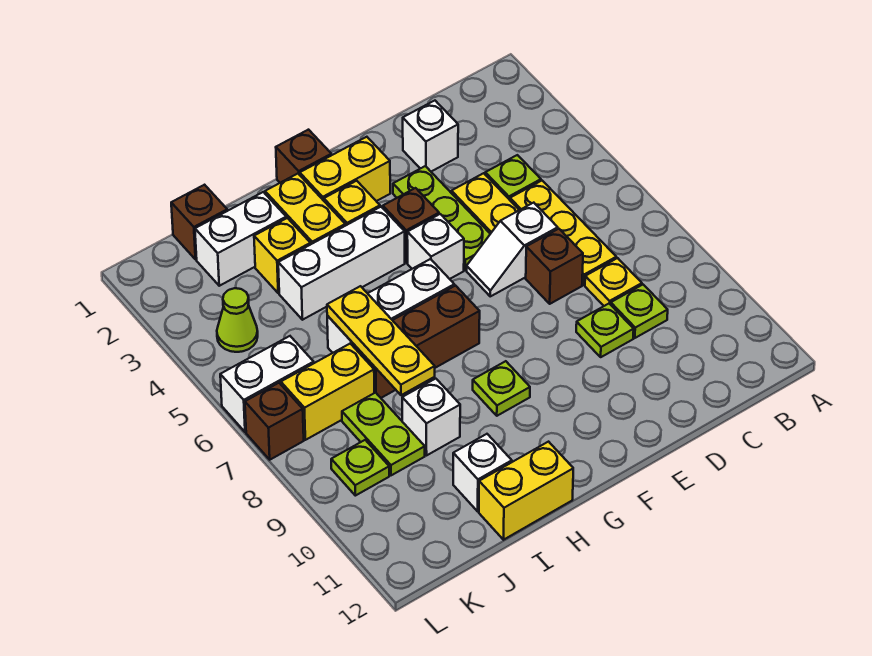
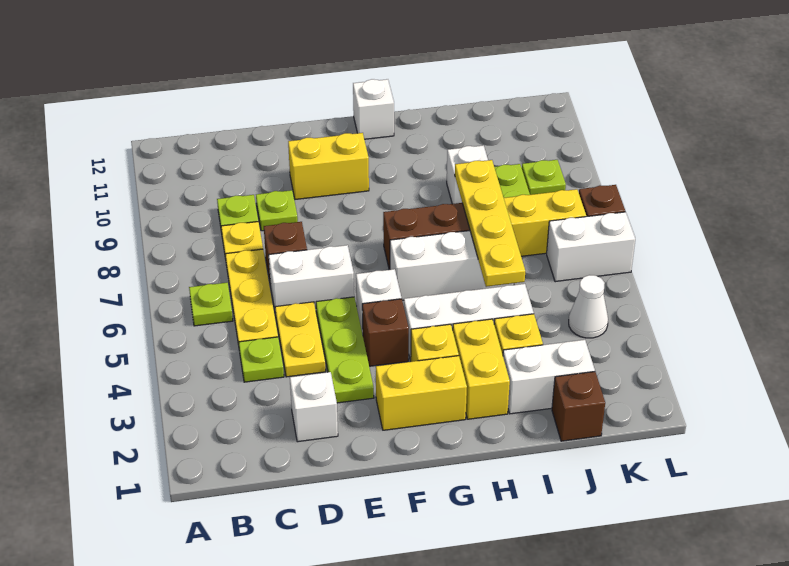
white 1x2 slope [467,203,558,296] -> white 1x2 brick [269,245,354,315]
brown 1x1 brick [276,130,331,183] -> none
lime 1x1 plate [473,361,530,416] -> lime 1x1 plate moved to [189,283,233,326]
yellow 1x2 brick [479,442,573,540] -> yellow 1x2 brick moved to [288,133,369,199]
yellow 1x3 plate [327,286,435,395] -> yellow 1x4 plate [455,160,525,287]
white 1x1 brick [453,434,512,511] -> white 1x1 brick moved to [353,79,394,139]
lime 1x1 cone [217,288,258,352] -> white 1x1 cone [569,275,608,338]

